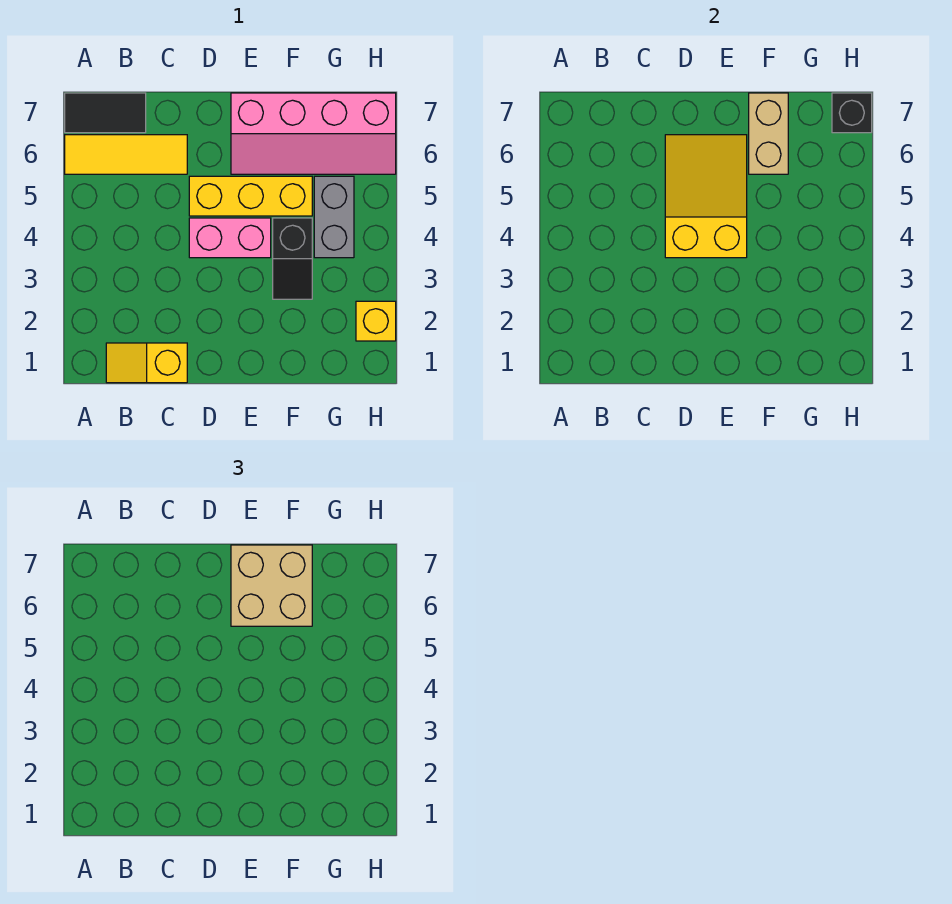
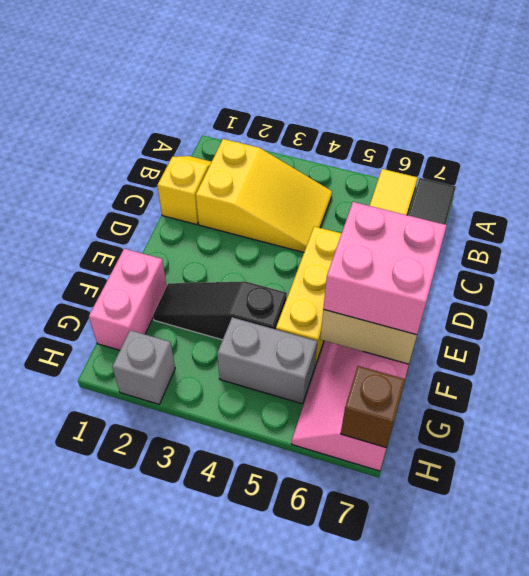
pink 1x2 brick [189,218,271,258] -> pink 1x2 brick moved to [89,249,167,350]
yellow 2x3 slope [665,135,747,258] -> yellow 2x3 slope moved to [196,139,332,252]
tan 2x2 brick [231,545,312,626] -> pink 2x2 brick [323,202,447,335]
black 1x2 slope [273,218,312,299] -> black 1x3 slope [153,281,287,340]
yellow 1x1 brick [356,301,396,341] -> grey 1x1 brick [112,330,175,404]
black 1x1 brick [832,93,872,133] -> brown 1x1 brick [341,366,405,448]

